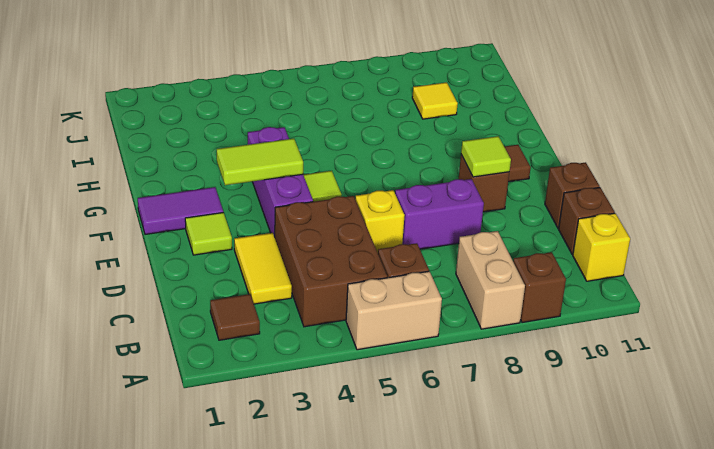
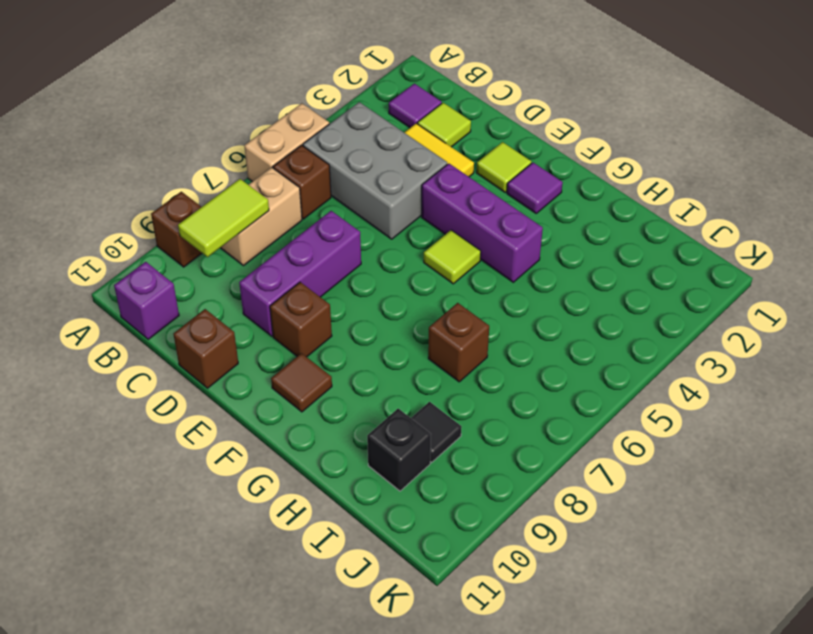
tan 1x2 brick [456,231,525,329] -> tan 1x2 brick turned to [221,167,302,266]
brown 1x1 tile [210,294,260,340] -> purple 1x1 tile [389,83,442,128]
brown 2x3 brick [275,196,387,327] -> grey 2x3 brick [303,102,447,239]
yellow 1x1 brick [573,213,630,281] -> purple 1x1 brick [114,262,179,339]
brown 1x1 brick [559,188,615,254] -> brown 1x1 brick moved to [428,303,489,382]
yellow 1x1 brick [355,190,405,253] -> none
purple 1x2 brick [395,179,484,249] -> purple 1x3 brick [239,211,361,336]
lime 1x1 tile [461,136,511,177] -> lime 1x1 tile moved to [418,103,471,147]
purple 1x2 tile [138,187,223,234] -> purple 1x1 tile [507,163,563,213]
lime 1x2 tile [217,139,303,185] -> lime 1x2 tile moved to [178,179,269,257]
yellow 1x1 tile [412,82,458,119] -> black 1x1 tile [411,402,462,462]
none -> black 1x1 brick [367,409,431,491]

